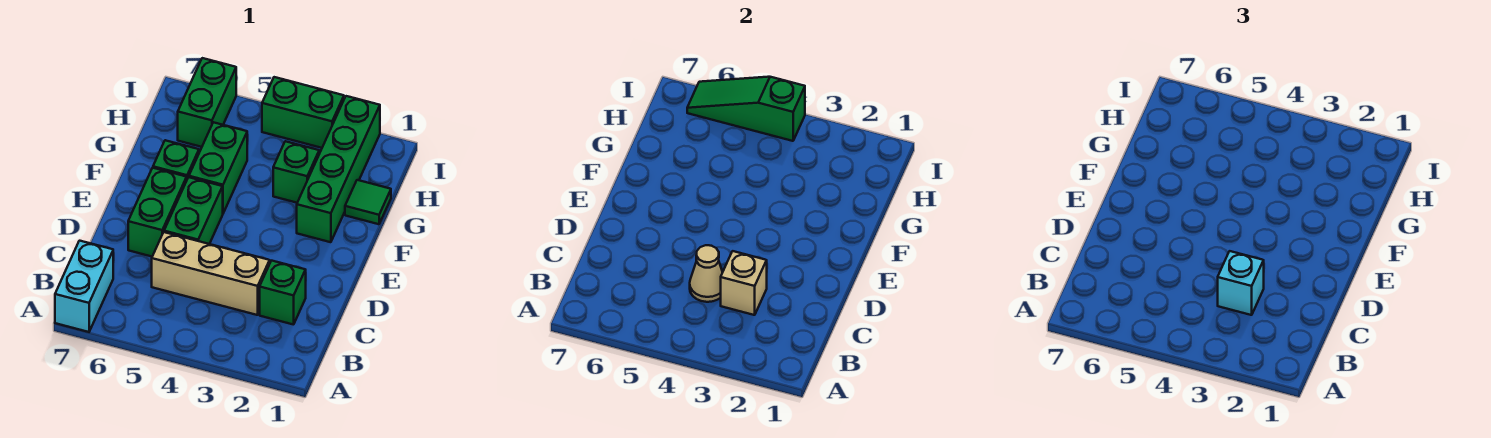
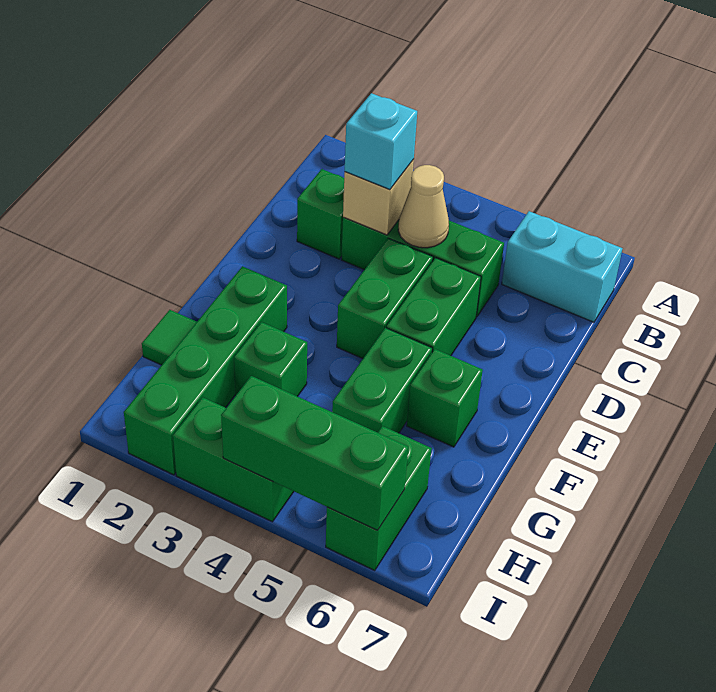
cyan 1x2 brick [55,241,113,332] -> cyan 1x2 brick turned to [502,211,622,322]
tan 1x3 brick [152,232,270,315] -> green 1x3 brick [341,217,504,317]
green 1x2 brick [128,168,187,257] -> green 1x2 brick moved to [337,238,433,359]
green 1x3 slope [687,77,805,141] -> green 1x3 brick [221,376,408,530]

